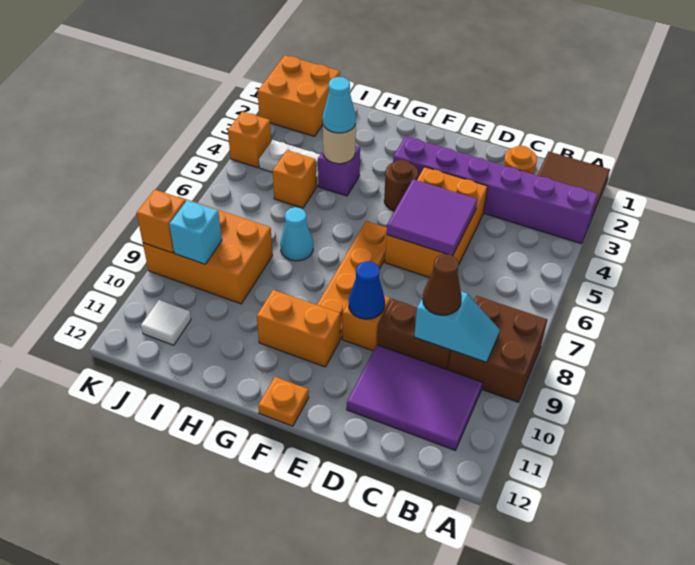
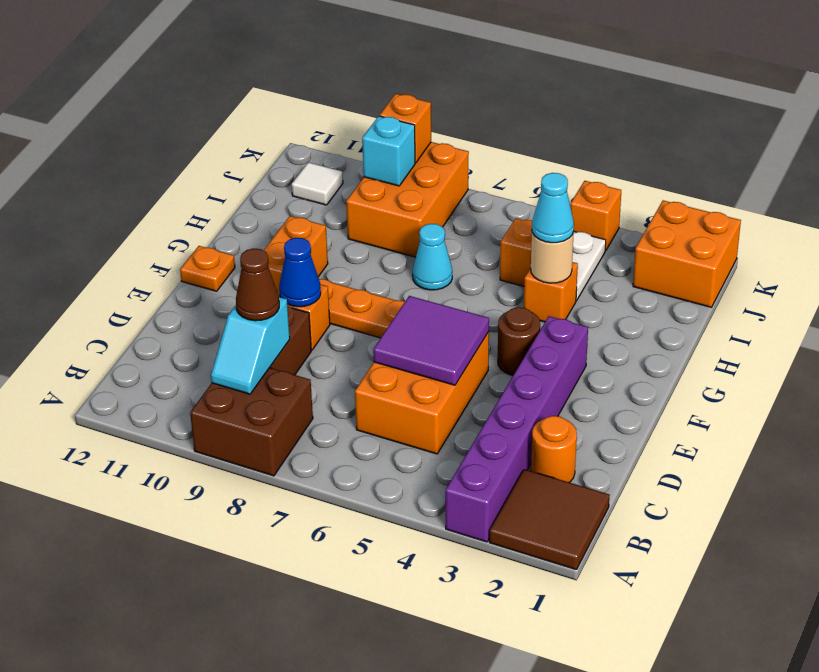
purple 2x3 tile [347,345,483,450] -> none
orange 2x3 brick [385,167,487,278] -> orange 2x3 brick turned to [355,332,489,454]
purple 1x1 brick [318,146,360,196] -> orange 1x1 brick [524,262,578,322]

